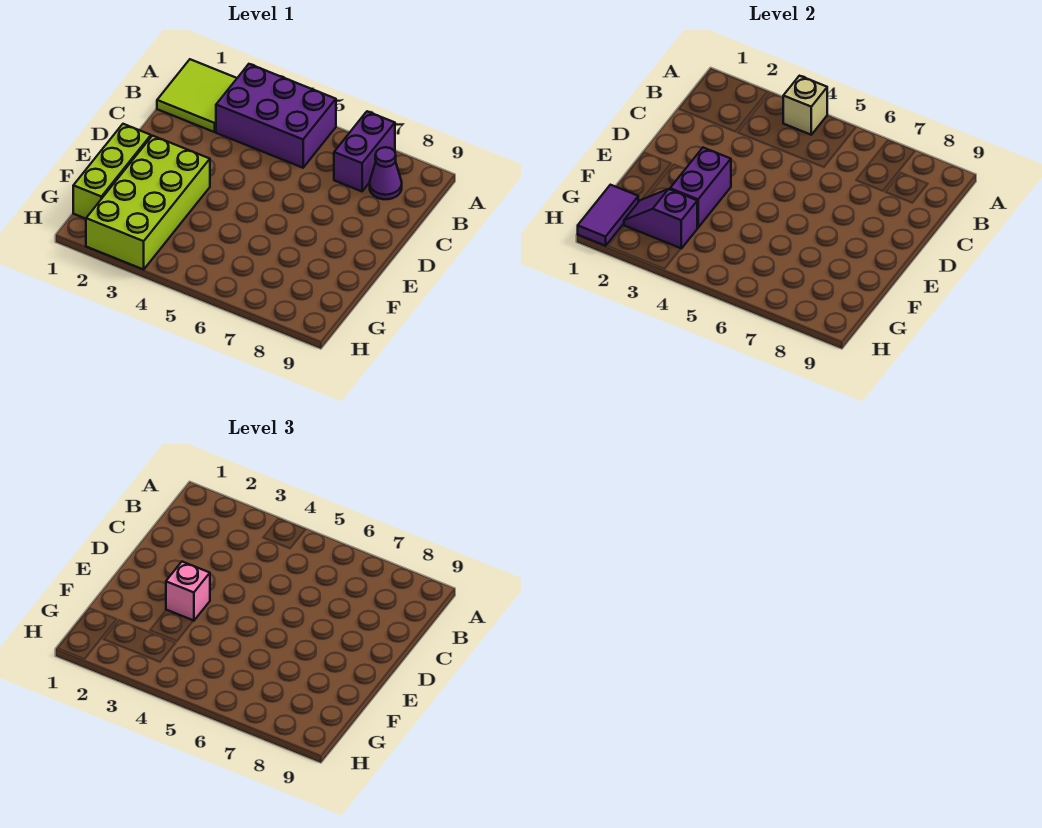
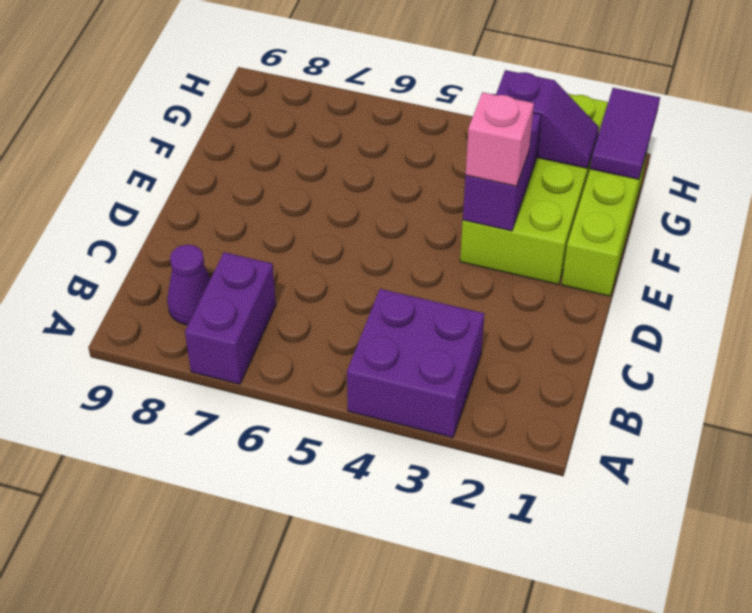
lime 2x2 tile [157,59,237,132] -> none
purple 2x3 brick [216,64,336,168] -> purple 2x2 brick [347,289,484,438]
tan 1x1 brick [783,76,827,135] -> none

